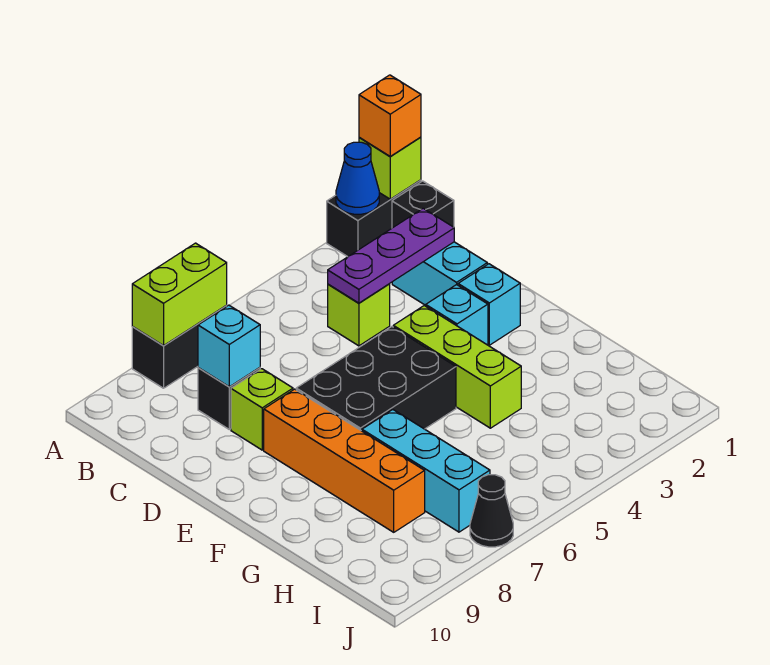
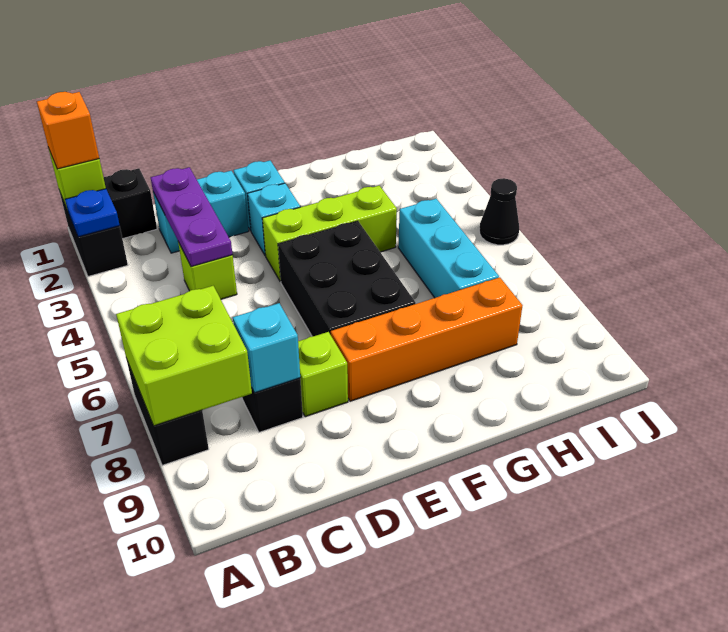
blue 1x1 cone [336,142,379,214] -> blue 1x1 plate [65,189,120,237]
lime 1x2 brick [132,243,227,346] -> lime 2x2 brick [116,286,252,426]
cyan 1x3 brick [362,410,490,532] -> cyan 1x3 brick turned to [398,199,499,298]
black 1x1 cone [470,475,513,547] -> black 1x1 cone moved to [479,178,519,245]

